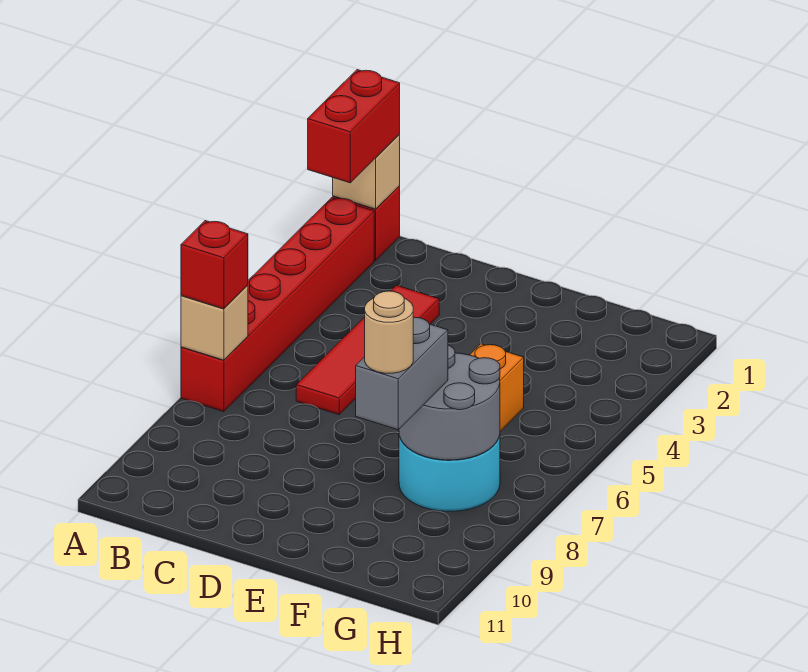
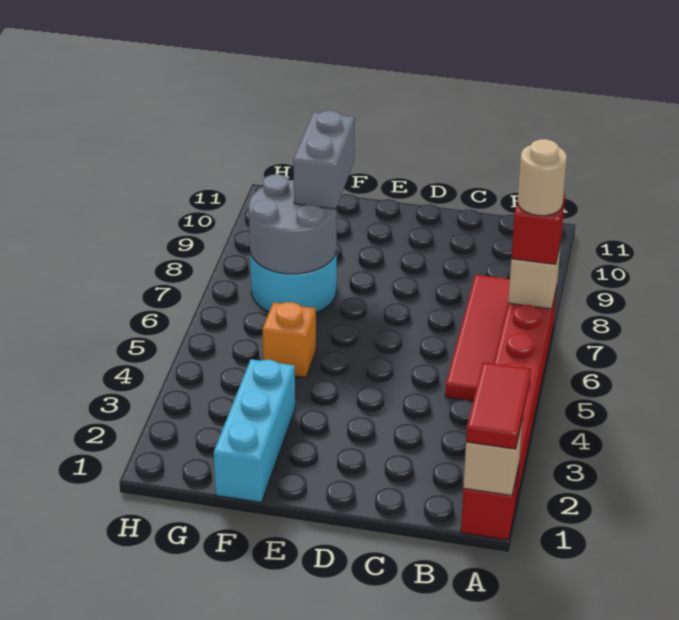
red 1x2 brick [308,70,400,183] -> red 1x2 tile [466,362,531,449]
red 1x4 tile [296,285,439,415] -> red 1x4 tile moved to [445,275,510,401]
none -> cyan 1x3 brick [214,359,295,502]
tan 1x1 round brick [365,291,413,373] -> tan 1x1 round brick moved to [518,139,567,216]

